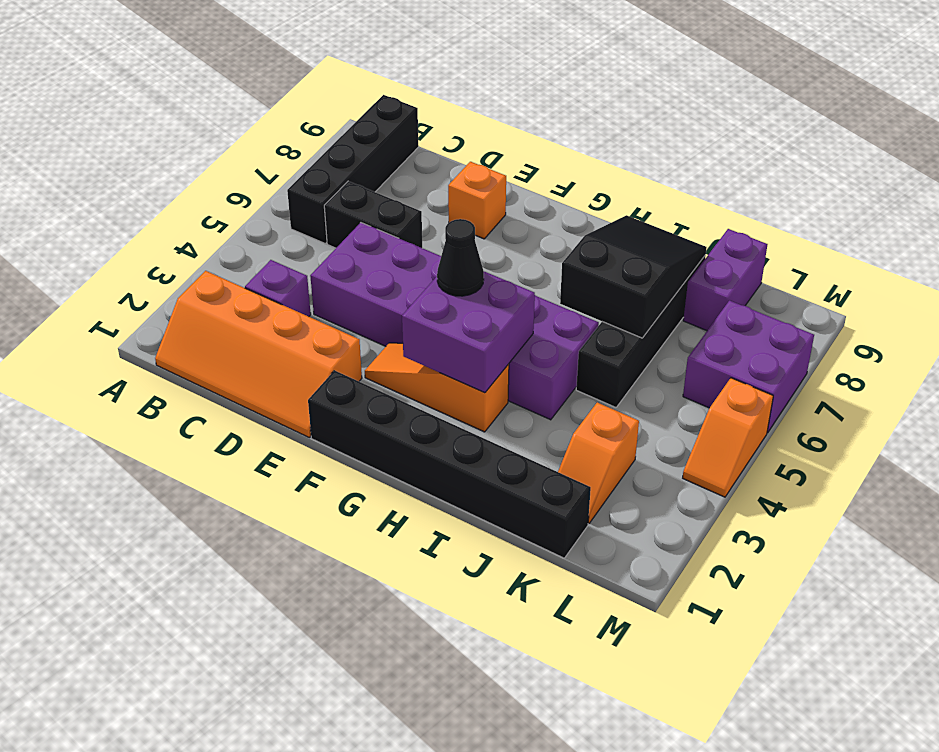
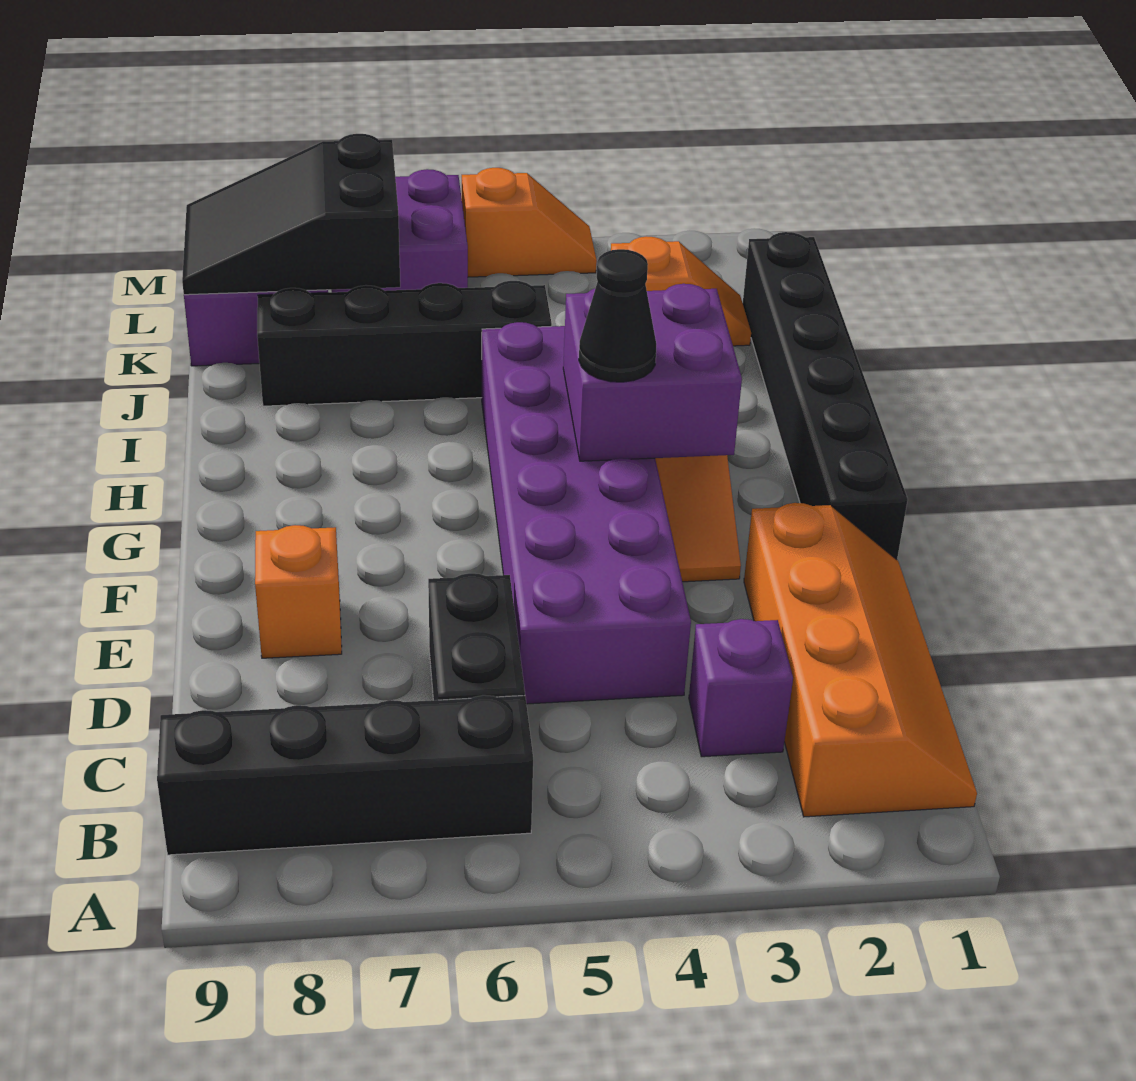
black 2x3 slope [560,215,707,338] -> black 2x3 slope moved to [182,134,400,295]

